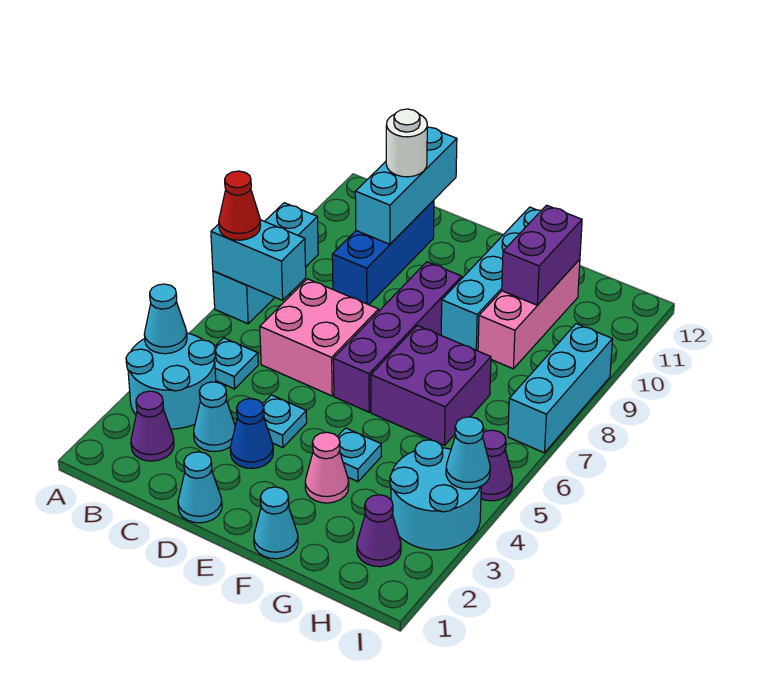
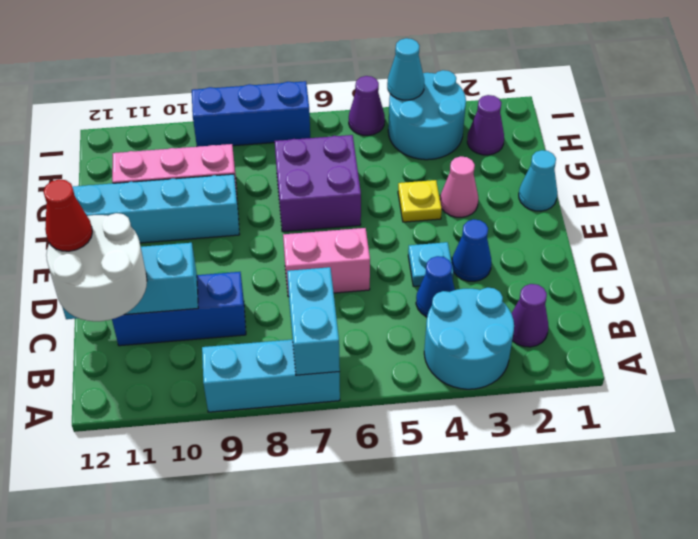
cyan 1x1 cone [144,284,187,354] -> none
red 1x1 cone [219,171,260,240] -> red 1x1 cone moved to [43,179,92,251]
cyan 1x1 plate [215,338,258,389] -> none
cyan 1x1 cone [194,382,235,452] -> none
none -> blue 1x1 cone [416,256,455,317]
pink 2x2 brick [260,279,379,396] -> pink 1x2 brick [283,228,370,297]
white 1x1 round brick [386,109,427,177] -> white 2x2 round brick [46,213,147,321]
cyan 1x1 cone [178,452,222,523] -> none
purple 1x4 brick [333,262,462,412] -> none
cyan 1x1 plate [337,428,381,482] -> yellow 1x1 plate [398,180,442,222]
purple 1x2 brick [502,205,582,305] -> none
cyan 1x3 brick [508,324,612,453] -> blue 1x3 brick [192,81,310,147]

